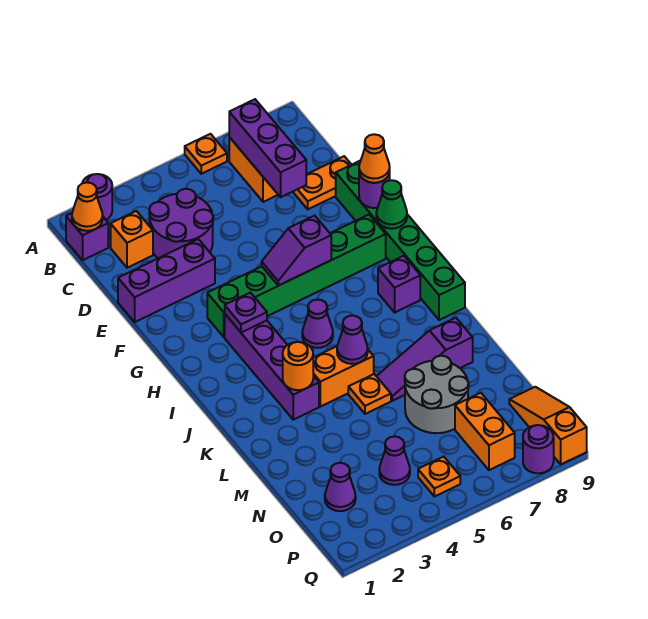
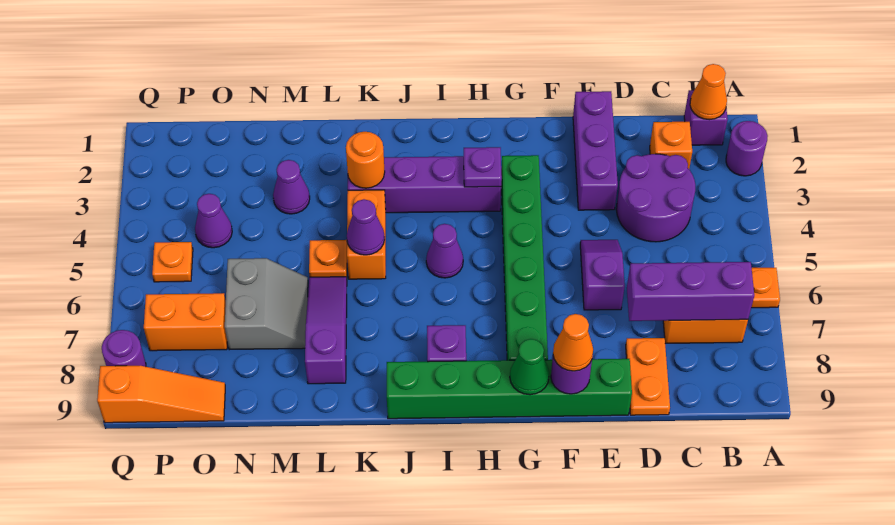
purple 1x2 slope [262,216,331,286] -> purple 1x2 slope moved to [580,240,625,310]
grey 2x2 round brick [405,356,469,433] -> grey 2x2 slope [225,258,308,350]
purple 1x1 cone [325,463,356,511] -> purple 1x1 cone moved to [273,160,310,214]

